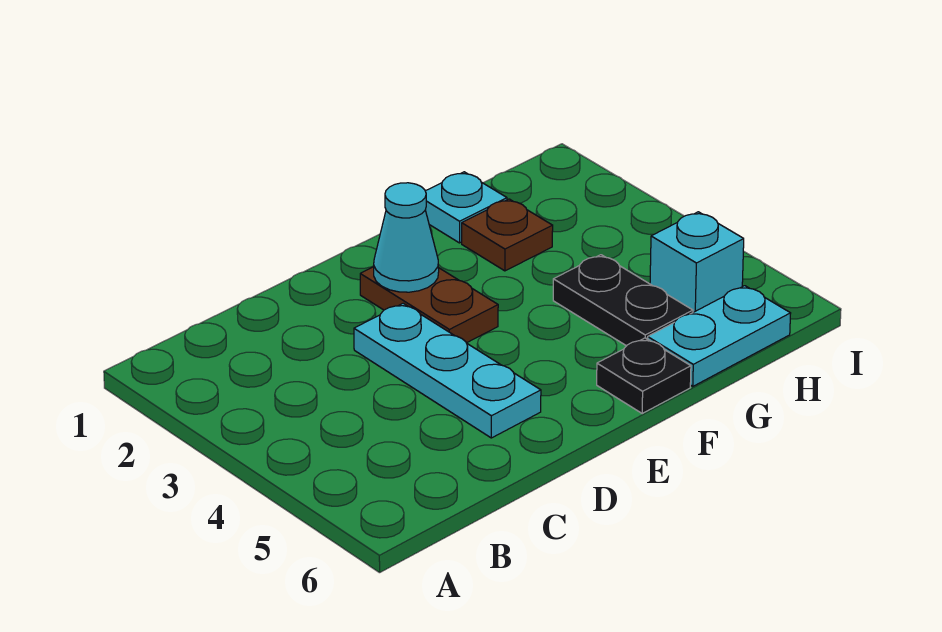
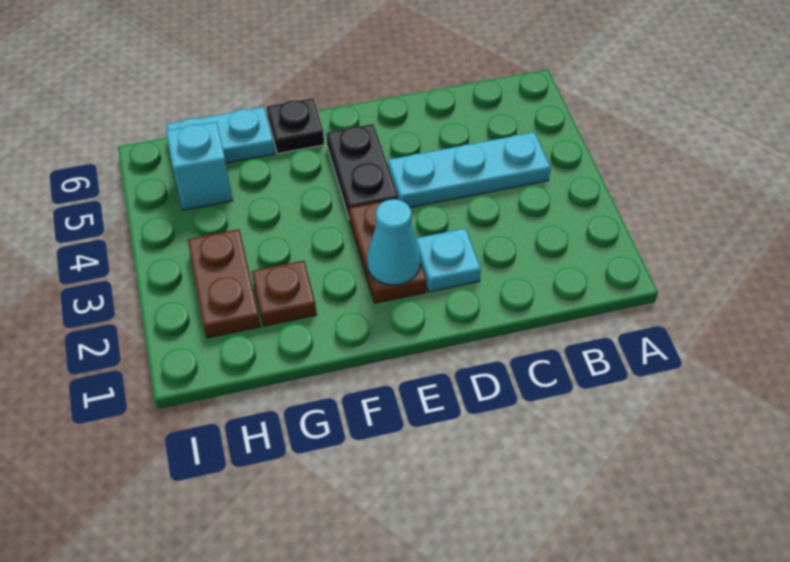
cyan 1x3 plate [354,303,541,438] -> cyan 1x3 plate turned to [388,132,551,208]
cyan 1x1 plate [425,172,507,243] -> cyan 1x1 plate moved to [416,228,481,292]
black 1x2 plate [553,255,693,346] -> black 1x2 plate moved to [326,124,398,219]
none -> brown 1x2 plate [188,229,261,338]

